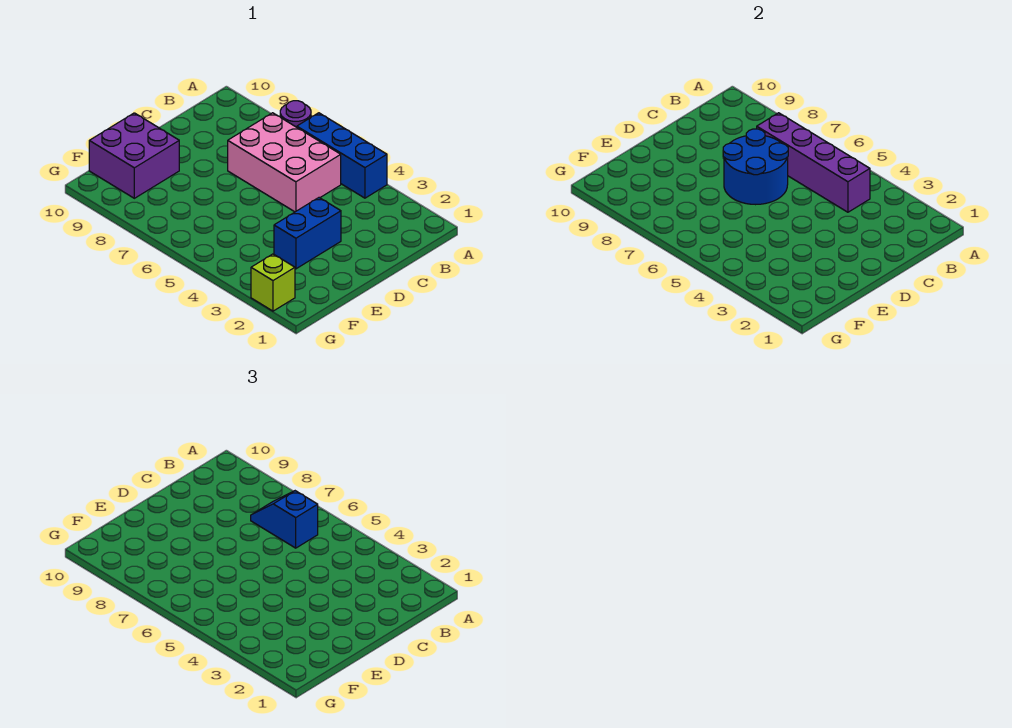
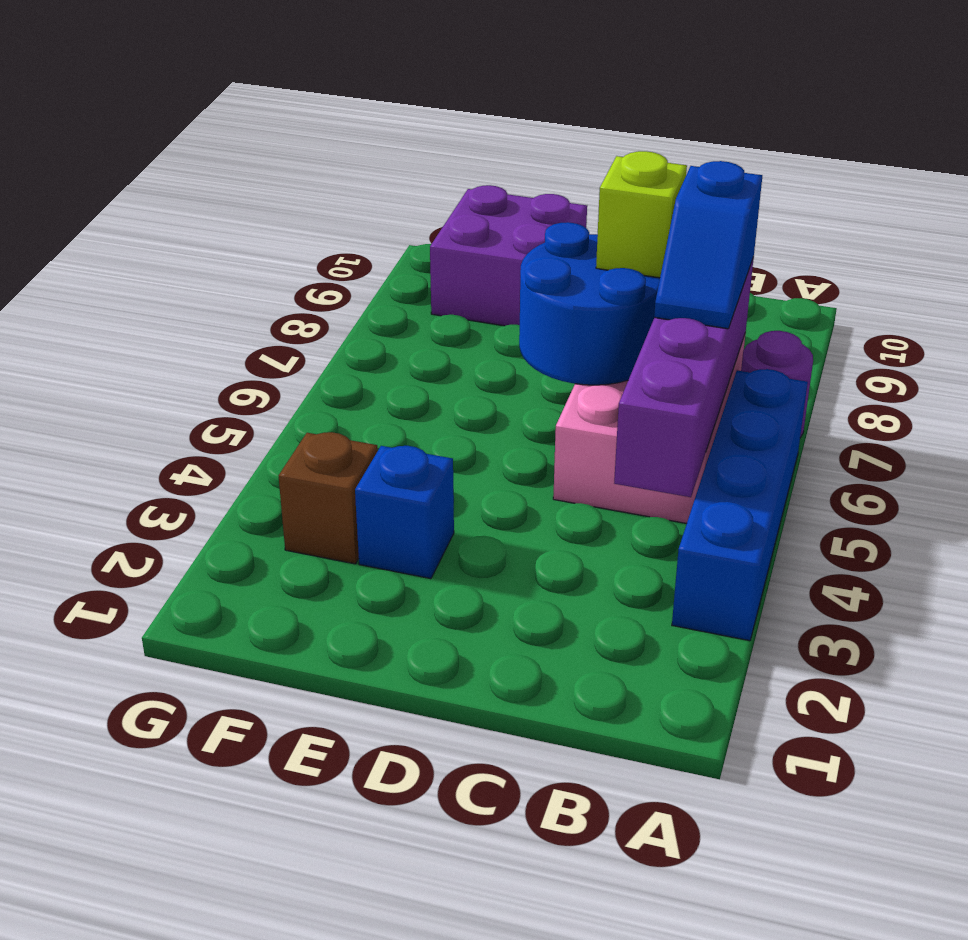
blue 1x3 brick [297,113,387,198] -> blue 1x4 brick [672,369,808,641]
blue 1x2 slope [251,491,318,548] -> blue 1x2 slope turned to [654,161,762,329]
blue 1x2 brick [274,198,341,269] -> blue 1x1 brick [355,446,454,579]
none -> brown 1x1 brick [279,432,378,564]
lime 1x1 brick [251,254,295,311] -> lime 1x1 brick moved to [596,151,687,278]

